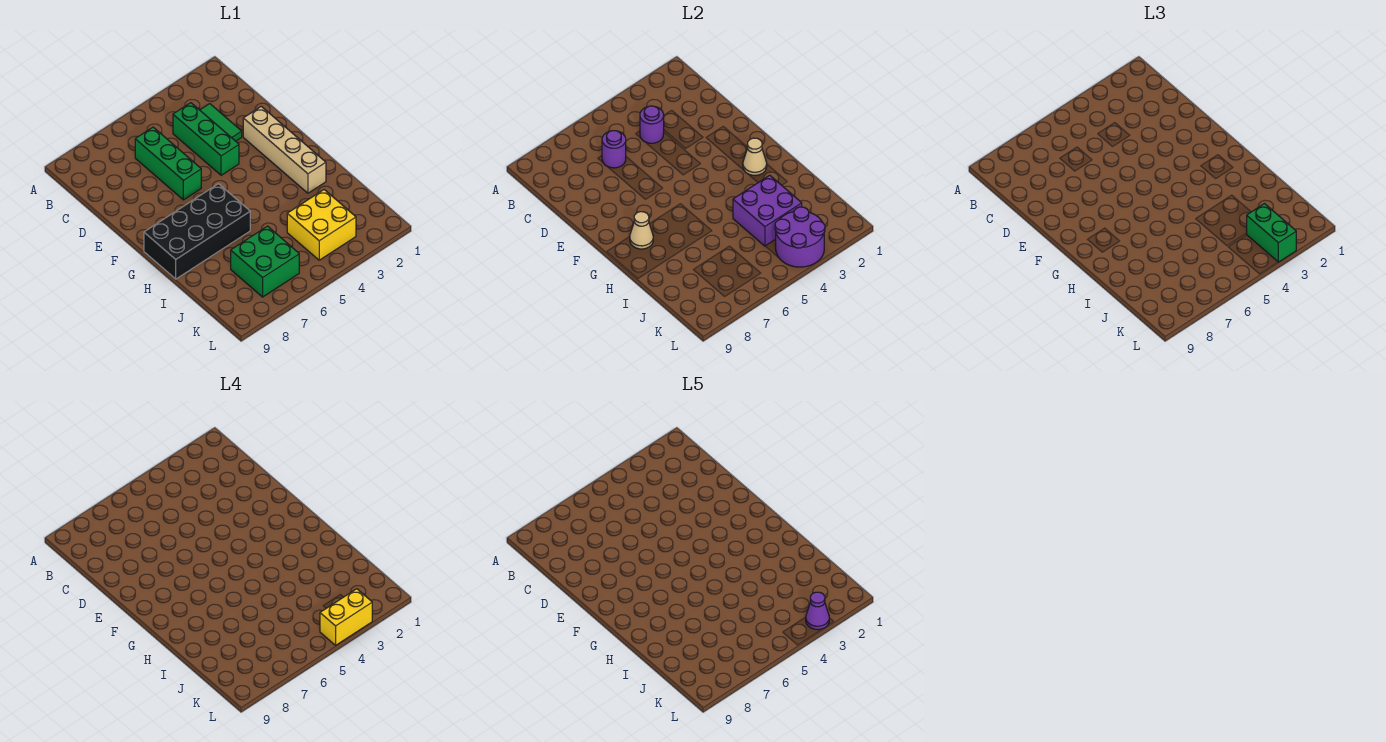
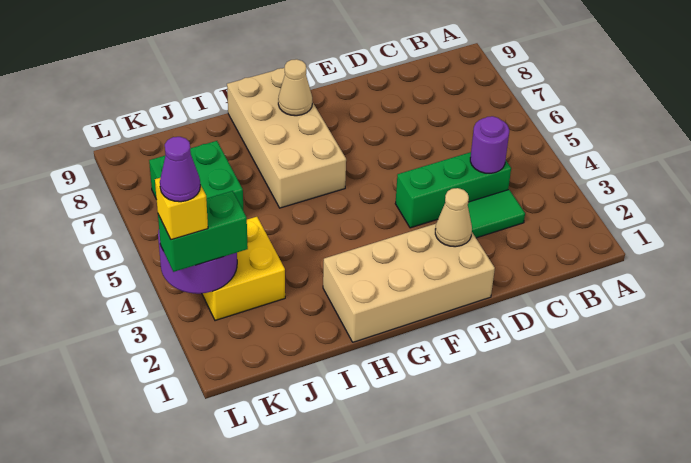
green 1x3 brick [135,127,201,200] -> none
purple 1x1 round brick [602,131,626,168] -> none
tan 1x4 brick [243,106,326,193] -> tan 2x4 brick [323,224,495,342]
tan 1x1 cone [743,138,767,175] -> tan 1x1 cone moved to [435,188,472,247]
black 2x4 brick [144,184,250,279] -> tan 2x4 brick [227,68,346,208]
purple 2x2 brick [733,175,802,246] -> none
yellow 1x2 brick [320,589,372,645] -> yellow 1x1 brick [155,178,208,240]

